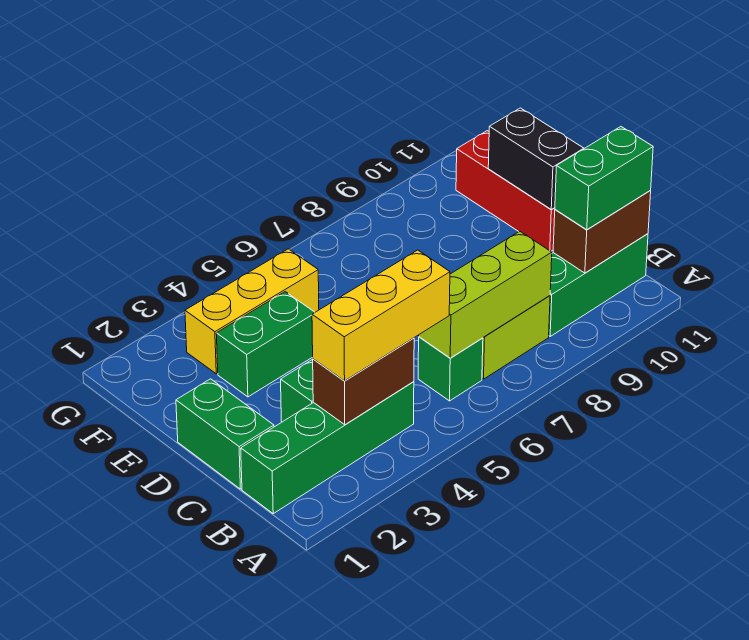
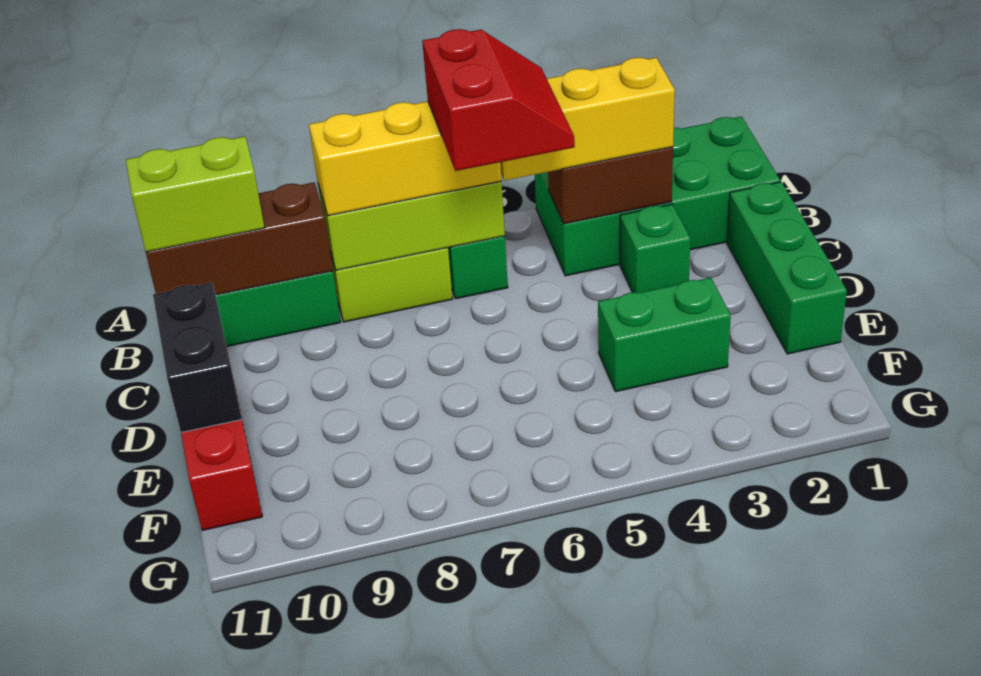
green 1x4 brick [241,382,414,513] -> green 2x4 brick [535,117,780,276]
none -> red 2x2 slope [422,29,575,171]
brown 1x2 brick [553,191,651,273] -> brown 1x3 brick [146,182,333,295]
green 1x2 brick [555,127,653,230] -> lime 1x2 brick [126,137,264,252]
green 1x2 brick [176,379,274,489] -> green 1x3 brick [727,182,847,354]
yellow 1x3 brick [185,249,319,374] -> yellow 1x3 brick moved to [309,101,501,216]

